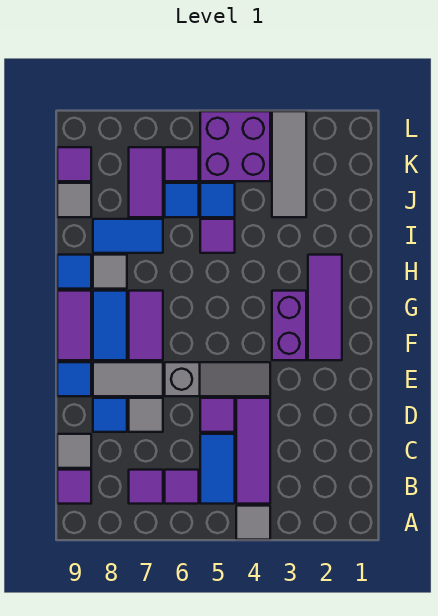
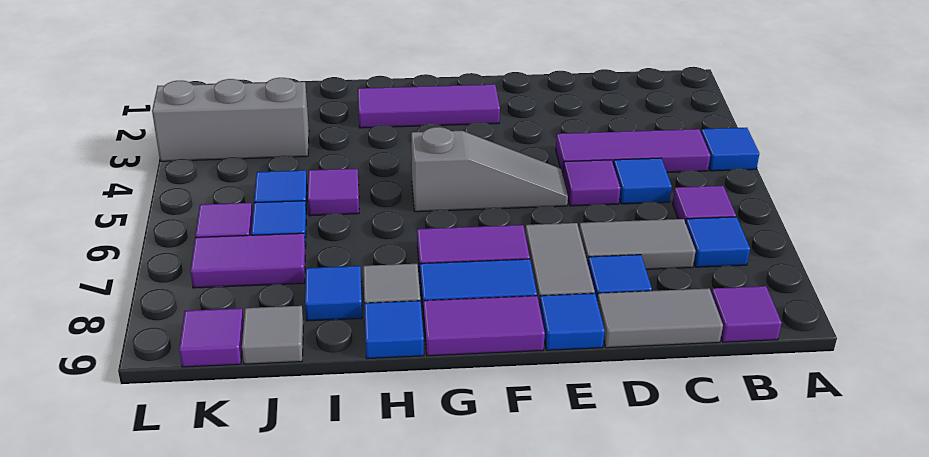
grey 1x1 tile [236,506,270,540] -> blue 1x1 tile [701,128,760,171]
blue 1x2 tile [200,434,235,504] -> blue 1x1 tile [613,158,672,204]
purple 1x1 tile [129,470,163,504] -> blue 1x1 tile [686,217,750,267]
grey 1x1 tile [57,434,91,468] -> grey 1x2 tile [597,288,723,348]
grey 1x1 tile [129,398,163,432] -> grey 1x2 tile [579,219,696,269]
grey 1x3 slope [165,362,270,396] -> grey 1x3 slope turned to [411,127,568,212]
purple 1x2 brick [272,291,306,360] -> none
blue 1x2 tile [93,219,163,253] -> blue 1x1 tile [305,266,362,321]
grey 1x3 tile [272,111,306,217] -> grey 1x3 brick [152,78,309,161]
purple 2x2 brick [200,111,270,181] -> none

